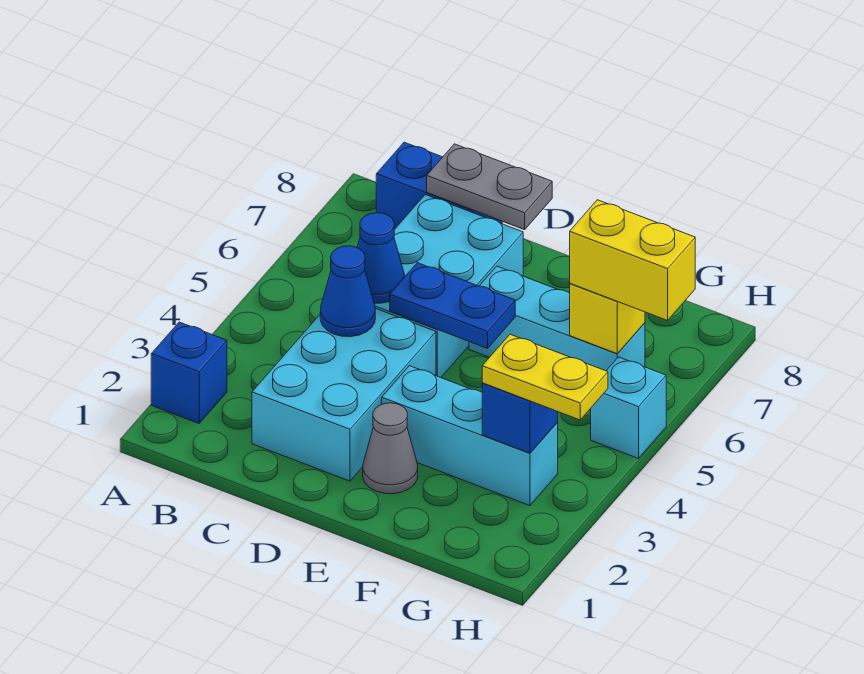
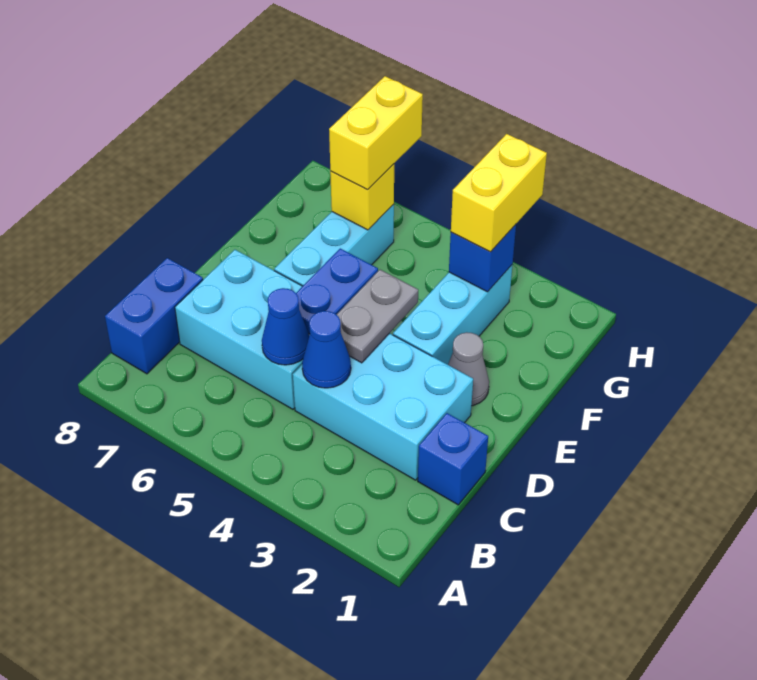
blue 1x1 brick [151,322,227,423] -> blue 1x1 brick moved to [418,413,488,505]
grey 1x2 plate [427,144,552,230] -> grey 1x2 plate moved to [337,270,418,363]
yellow 1x2 plate [482,334,608,420] -> yellow 1x2 brick [451,134,547,252]
cyan 1x1 brick [591,357,666,458] -> none

